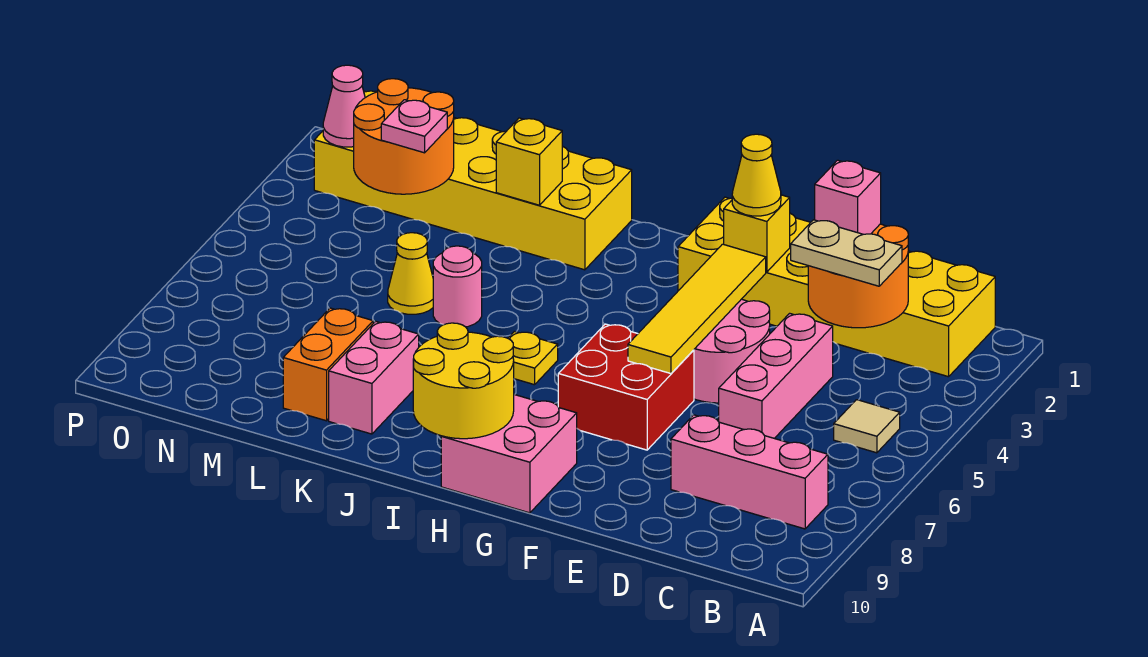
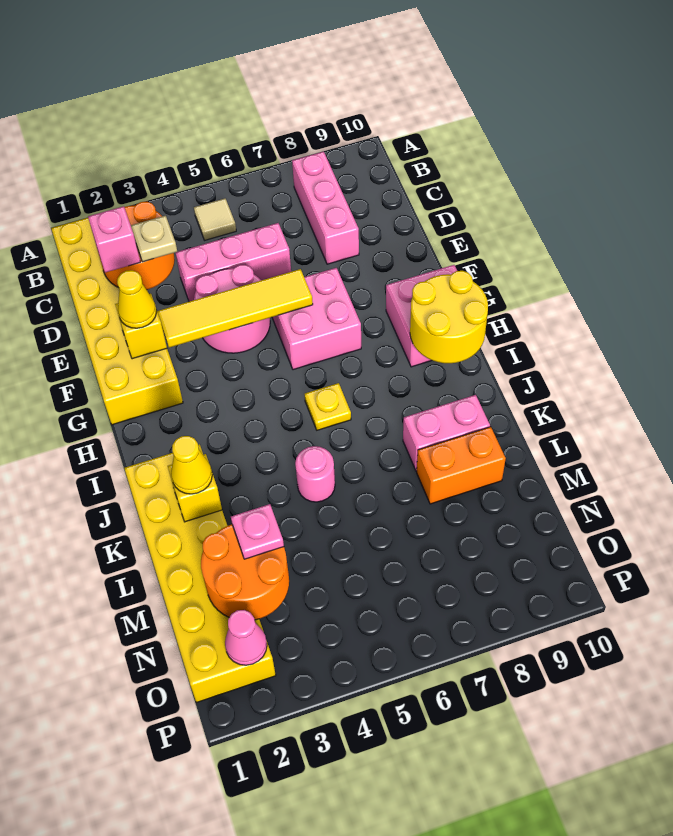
tan 1x2 plate [791,220,902,286] -> tan 1x1 plate [131,216,177,262]
red 2x2 brick [558,324,694,450] -> pink 2x2 brick [272,268,361,370]
yellow 1x1 cone [388,233,433,314] -> yellow 1x1 cone moved to [171,436,212,494]

